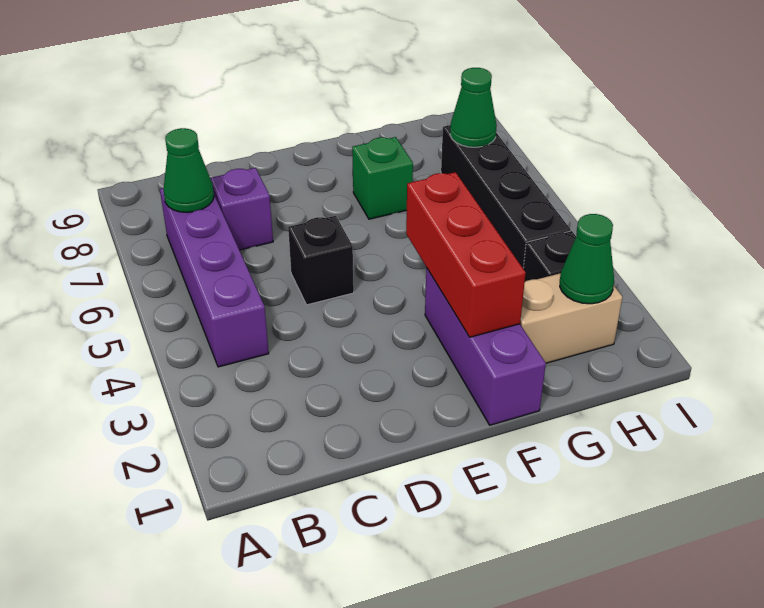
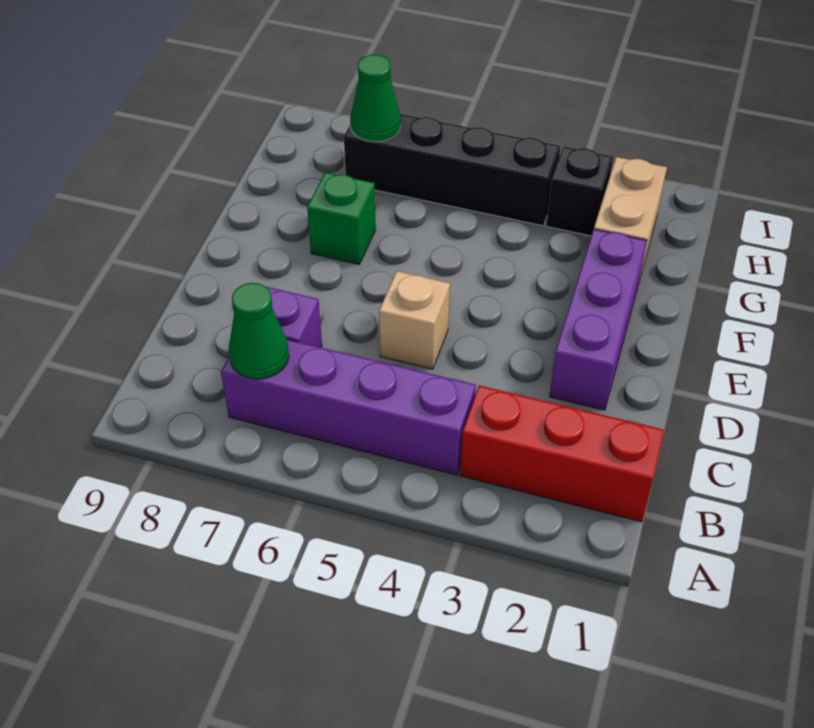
black 1x1 brick [288,216,354,305] -> tan 1x1 brick [379,271,450,369]
purple 1x3 brick [425,268,546,425] -> purple 1x3 brick turned to [549,229,647,410]
red 1x3 brick [406,172,526,337] -> red 1x3 brick moved to [460,385,664,522]
green 1x1 cone [560,214,614,304] -> none

